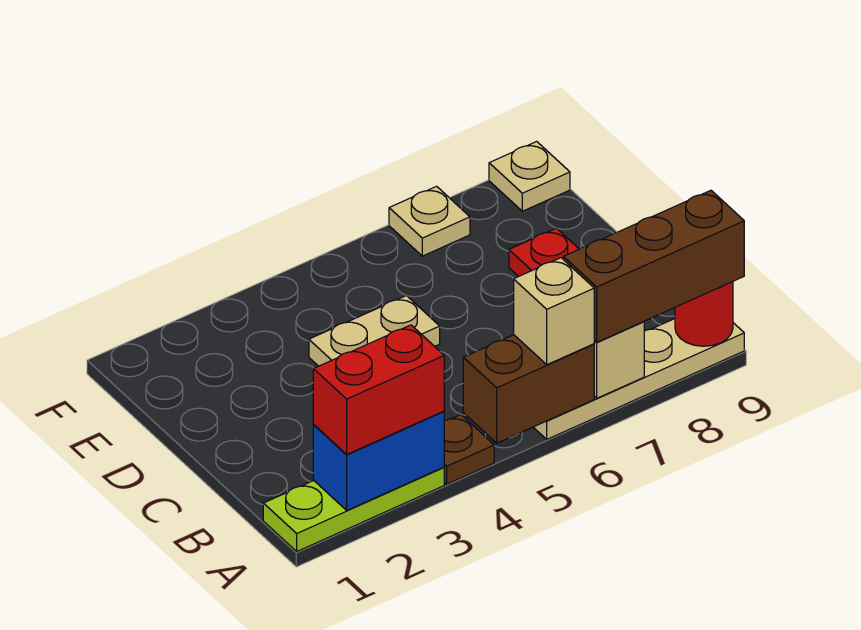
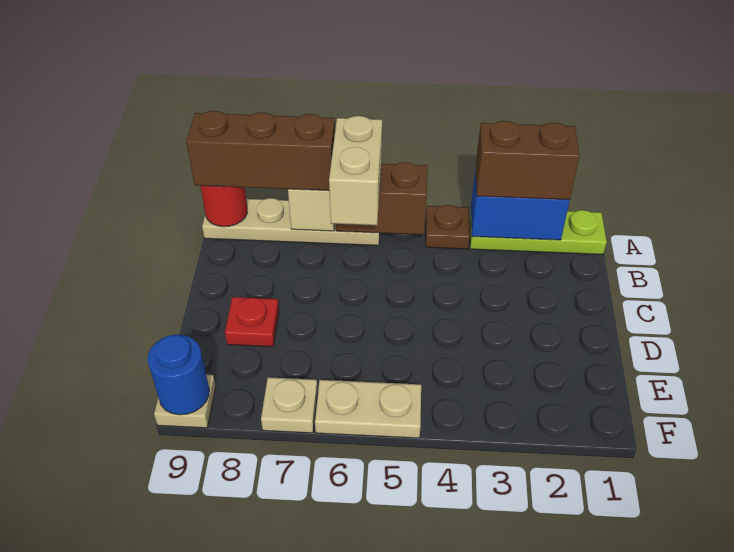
red 1x2 brick [313,325,444,455] -> brown 1x2 brick [476,121,580,200]
tan 1x1 brick [514,258,594,365] -> tan 1x2 brick [329,116,382,225]
tan 1x2 plate [309,295,440,366] -> tan 1x2 plate moved to [315,380,421,438]
none -> blue 1x1 round brick [148,335,209,415]

